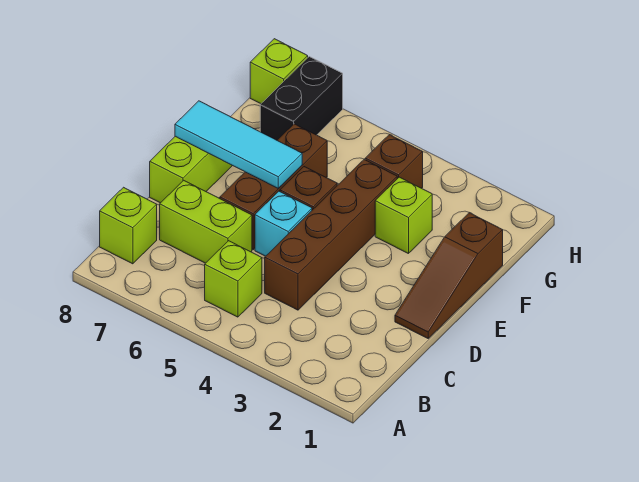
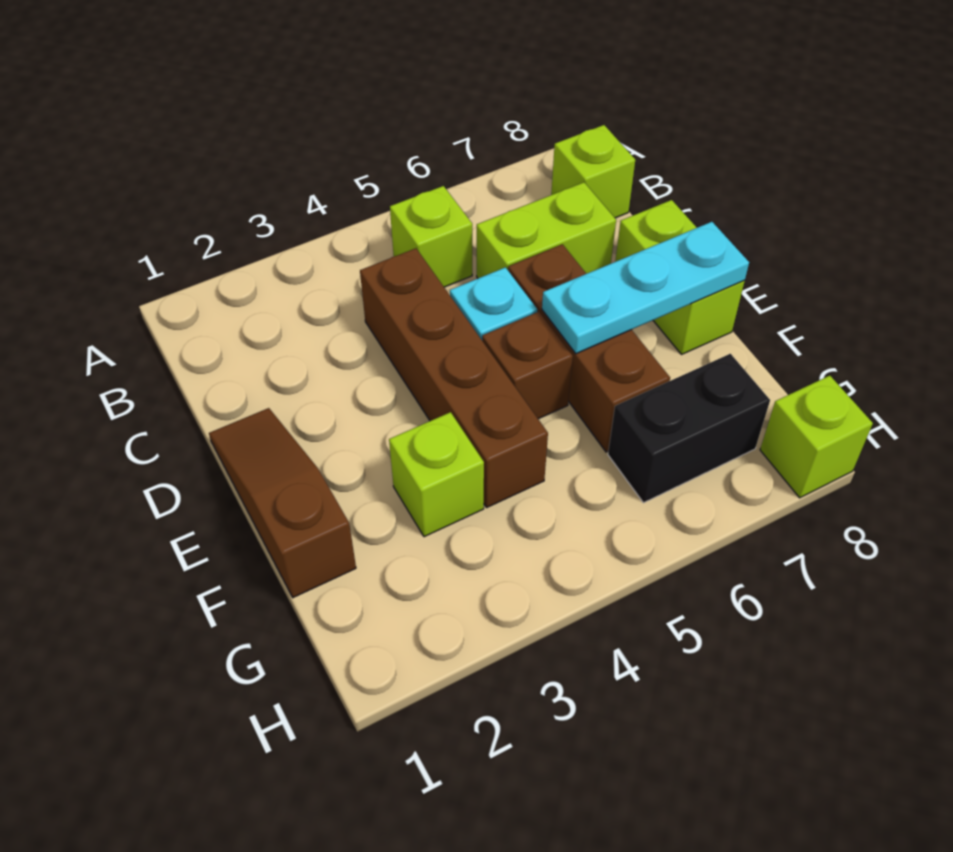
cyan 1x3 tile [175,101,302,188] -> cyan 1x3 plate [542,222,749,354]
brown 1x1 brick [365,135,423,188] -> none
black 1x2 brick [260,57,343,140] -> black 1x2 brick turned to [608,354,770,503]

